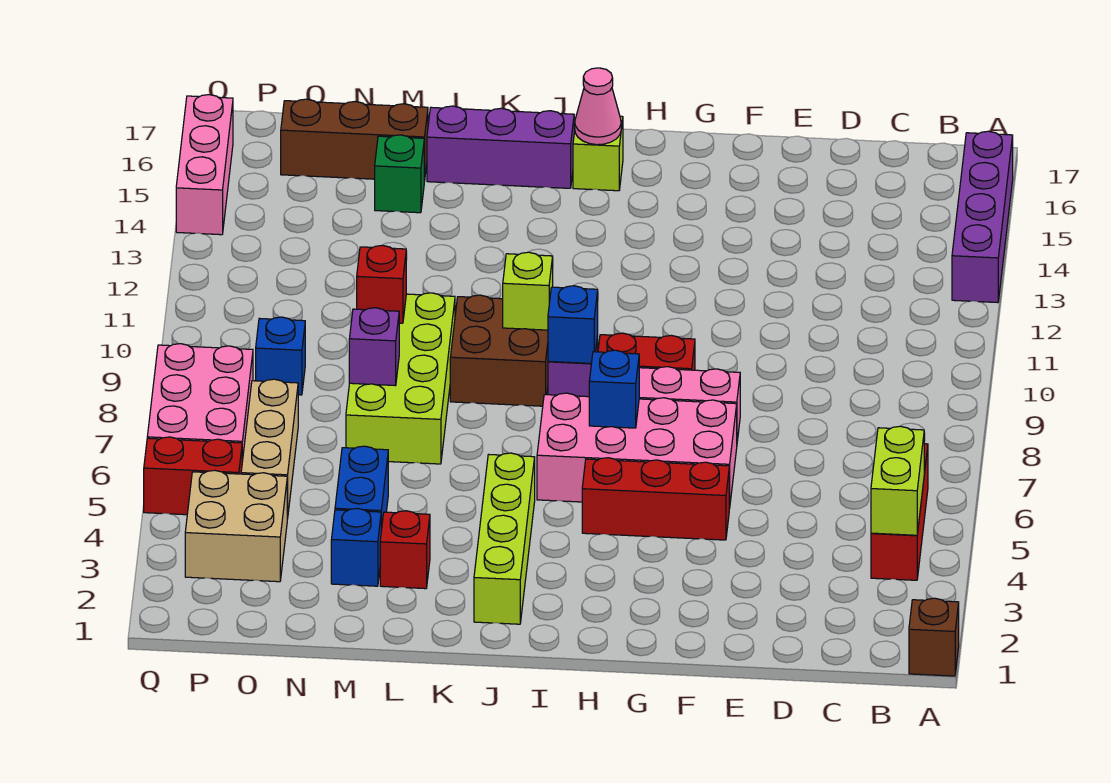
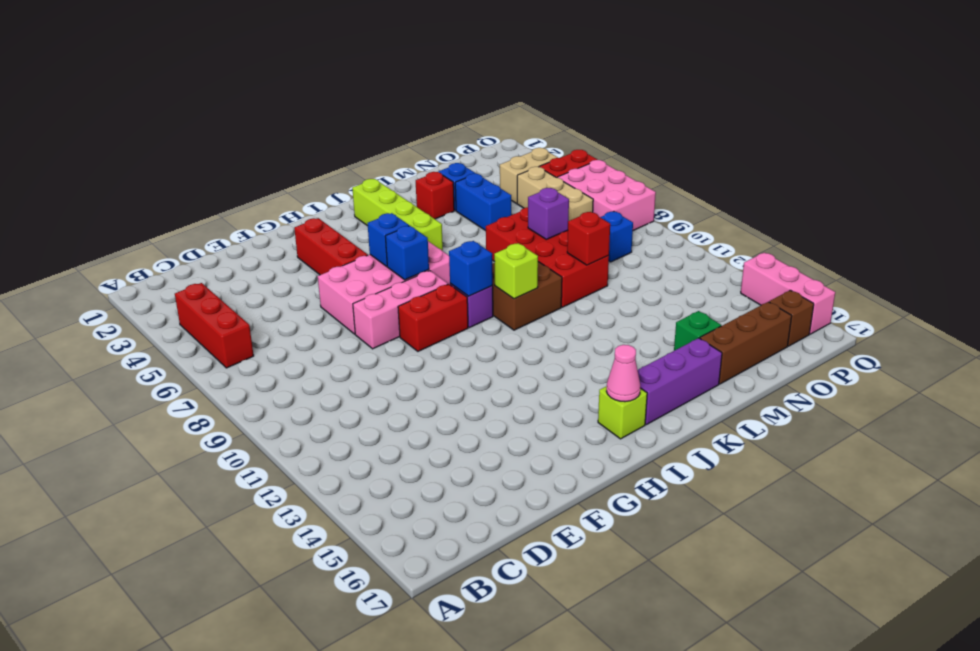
brown 1x1 brick [909,598,959,676] -> brown 1x1 brick moved to [769,290,814,346]
purple 1x4 brick [952,131,1013,303] -> none
lime 1x2 brick [871,426,924,535] -> none
red 1x3 brick [582,458,729,540] -> red 1x3 brick turned to [294,218,367,275]
none -> blue 1x1 brick [368,213,409,266]
lime 2x4 brick [346,293,455,464] -> red 2x4 brick [486,207,609,307]
tan 2x2 brick [185,470,287,582] -> tan 1x2 brick [500,148,558,203]

